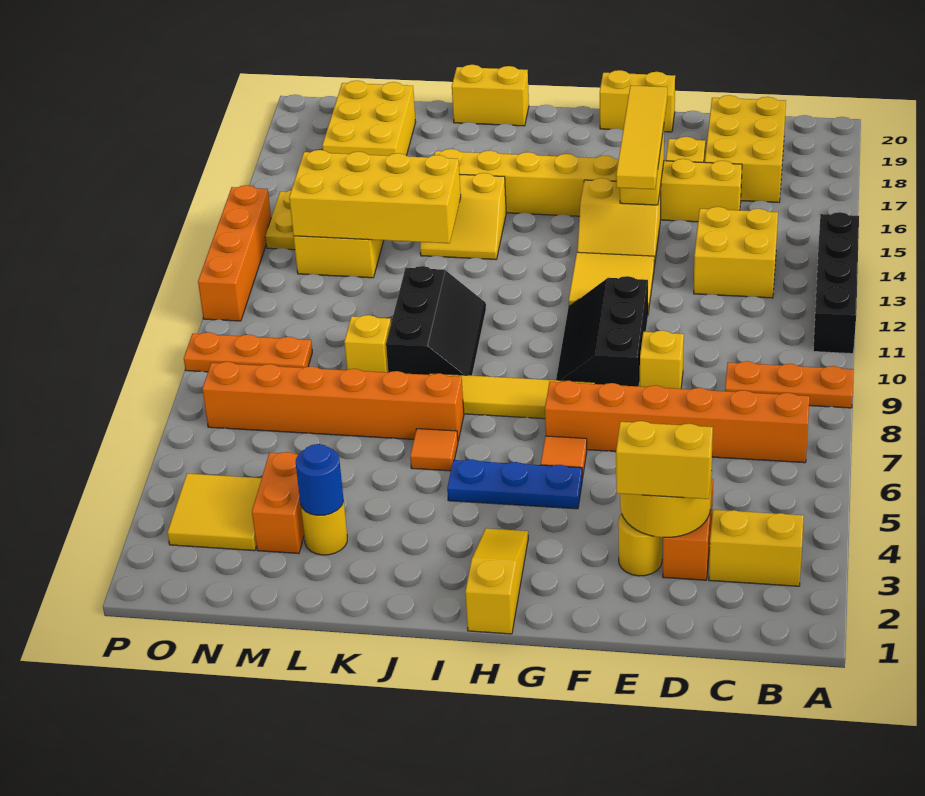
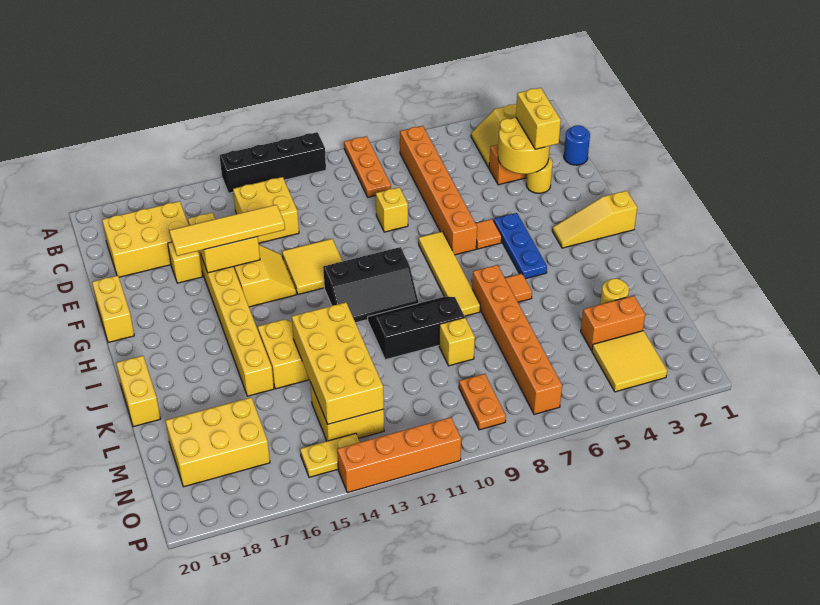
black 2x3 slope [556,276,648,386] -> black 2x3 slope moved to [323,247,419,323]
blue 1x1 round brick [296,444,343,515] -> blue 1x1 round brick moved to [564,125,590,165]
orange 1x3 plate [184,332,312,372] -> orange 1x2 plate [459,374,506,430]

